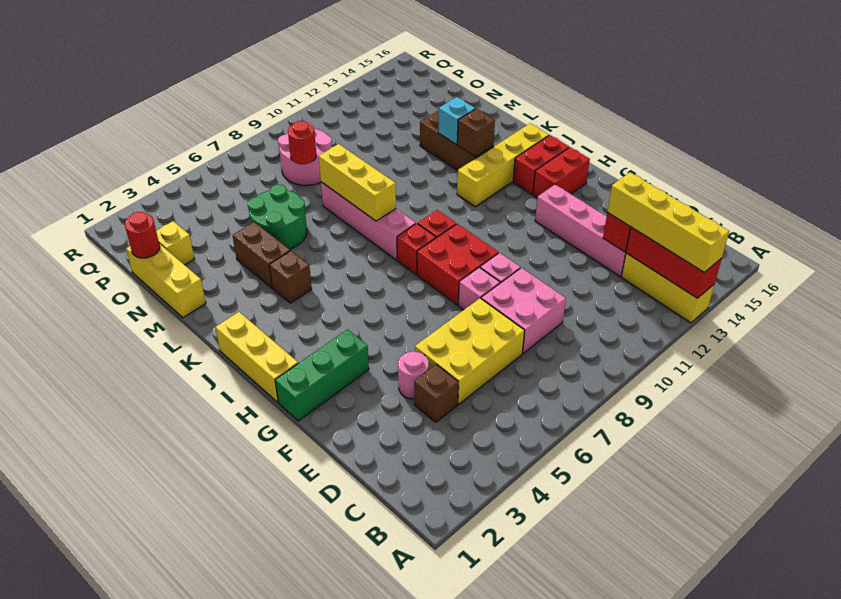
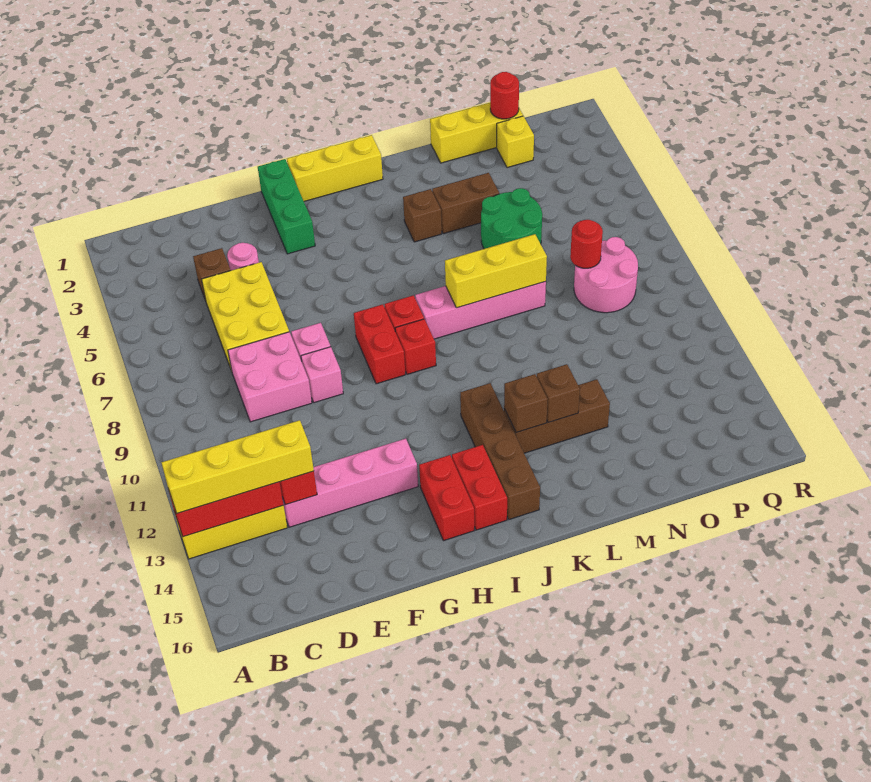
red 2x2 brick [417,224,499,305] -> red 1x2 brick [354,304,405,384]
yellow 1x4 brick [457,123,549,207] -> brown 1x4 brick [460,383,540,519]
cyan 1x1 brick [438,97,475,144] -> brown 1x1 brick [537,364,580,423]

